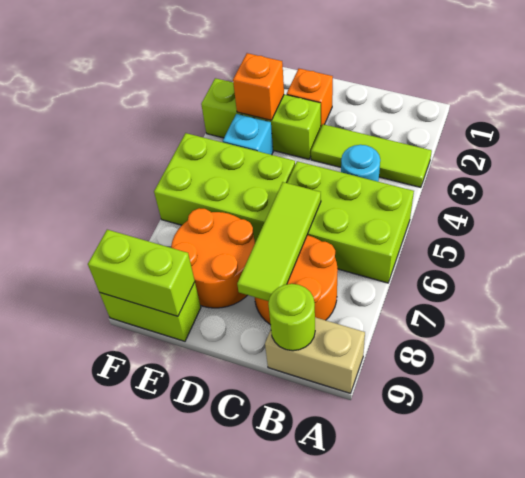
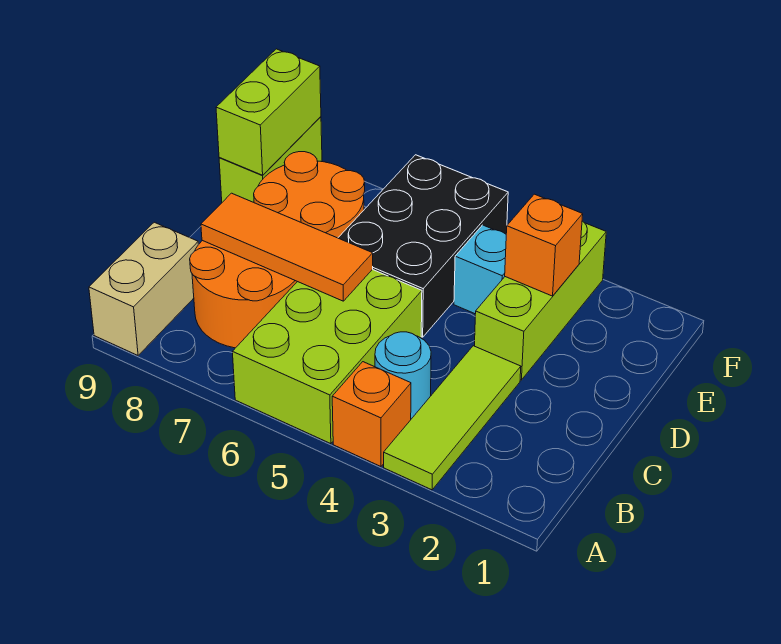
lime 1x1 round brick [268,284,315,351] -> none
lime 1x3 tile [237,182,321,301] -> orange 1x3 tile [201,193,373,301]
orange 1x1 brick [287,69,333,126] -> orange 1x1 brick moved to [332,362,411,466]
lime 2x3 brick [154,133,295,242] -> black 2x3 brick [338,155,508,337]

